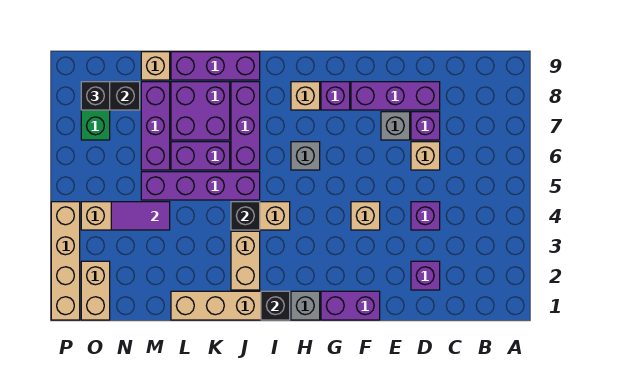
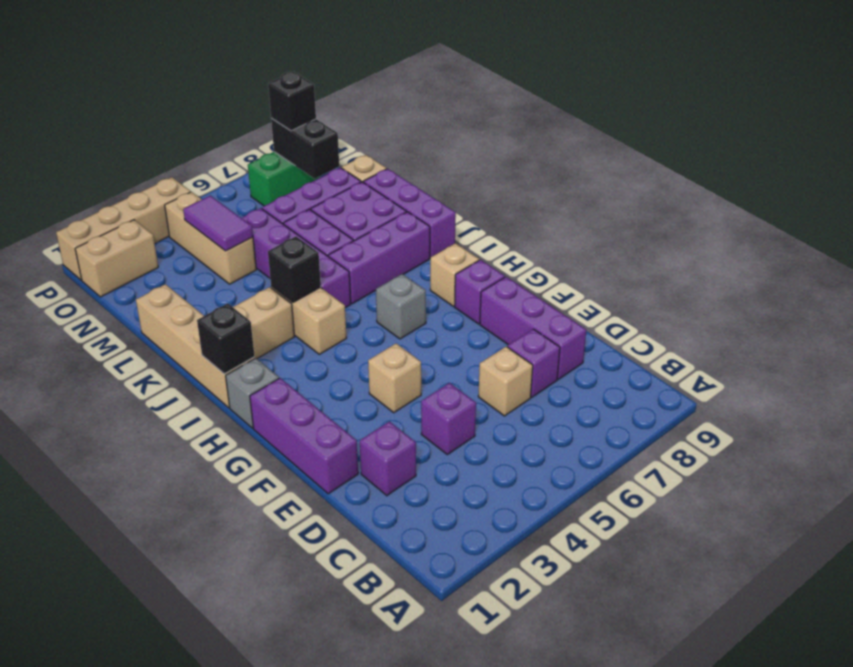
grey 1x1 brick [381,112,410,140] -> none
purple 1x2 brick [321,291,380,320] -> purple 1x3 brick [250,378,358,494]

